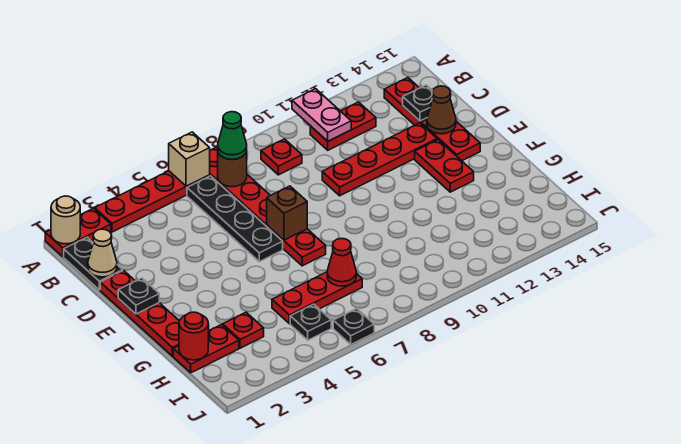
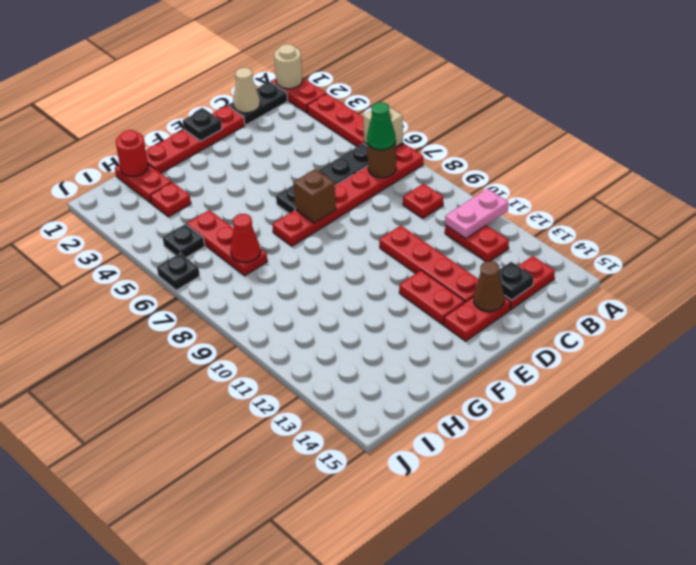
red 1x2 plate [415,140,474,192] -> red 1x2 plate turned to [399,270,465,325]

